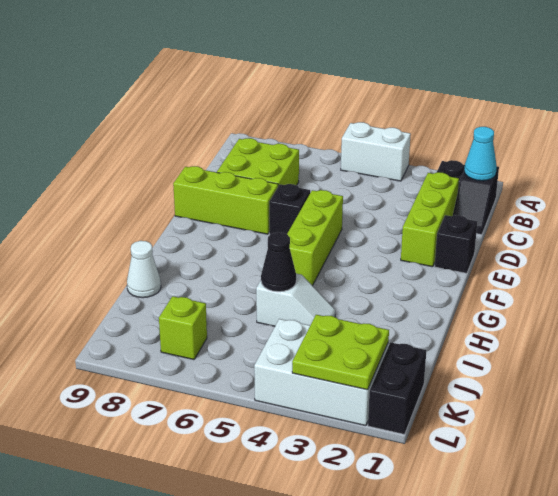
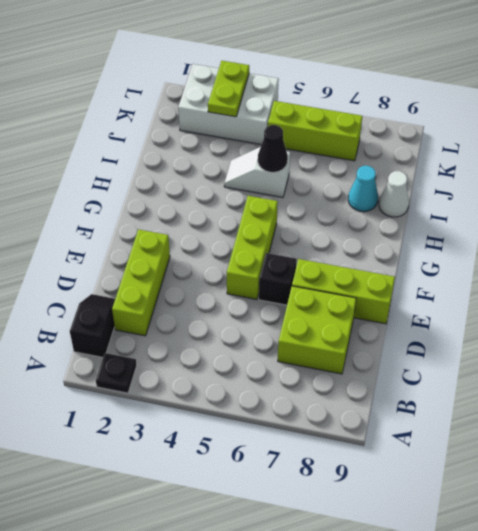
white 1x2 brick [341,122,411,181] -> none
cyan 1x1 cone [464,127,497,181] -> cyan 1x1 cone moved to [348,166,378,212]
black 1x1 brick [435,215,477,273] -> none
black 1x2 brick [368,342,426,434] -> none
lime 2x2 plate [292,315,389,390] -> lime 1x2 plate [208,61,249,117]
lime 1x1 brick [159,296,207,360] -> lime 1x3 brick [268,101,362,161]

